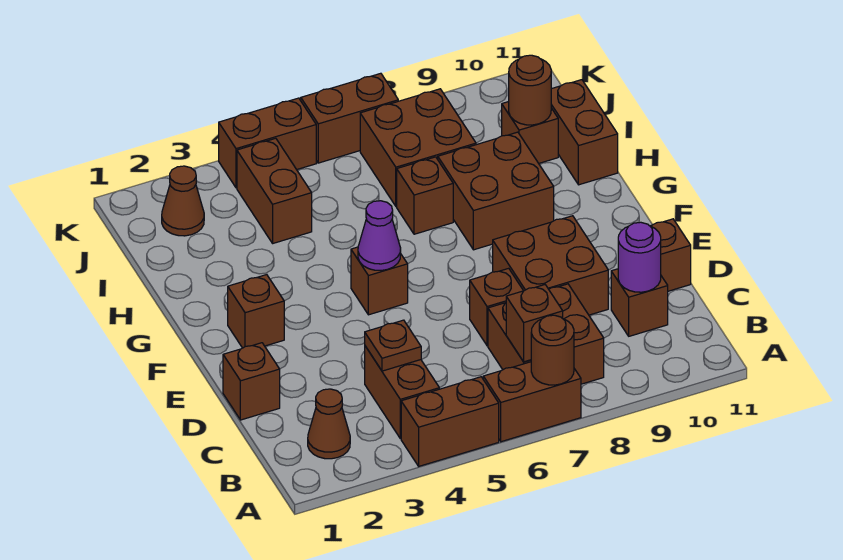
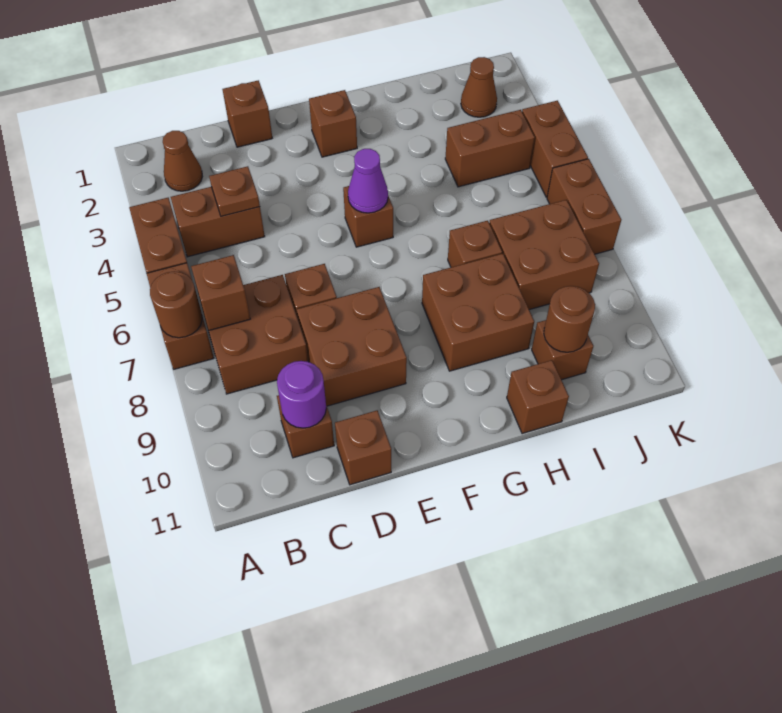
brown 1x2 brick [551,80,618,185] -> brown 1x1 brick [507,360,569,434]

